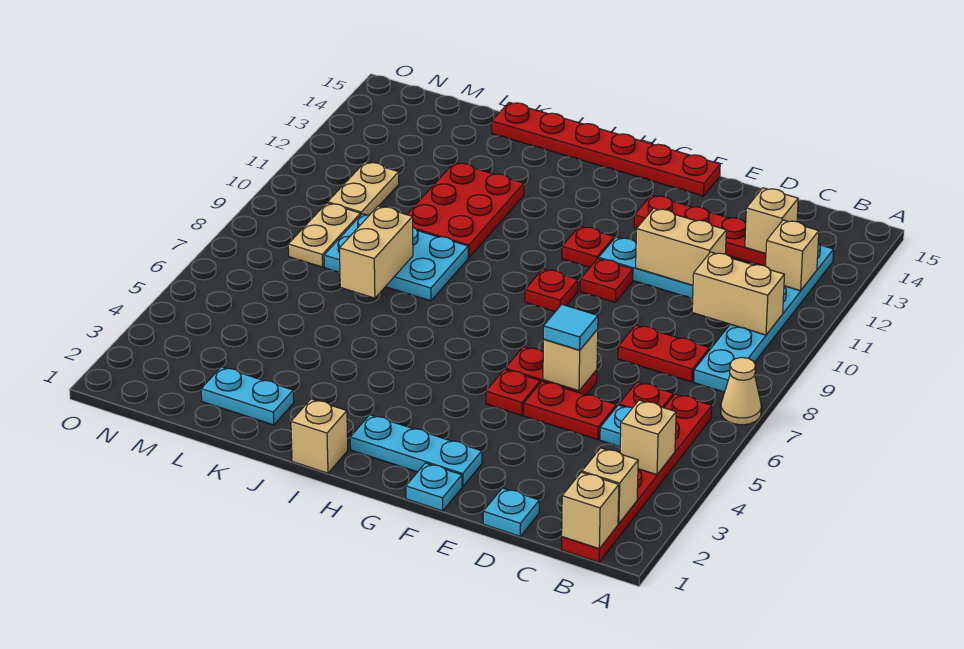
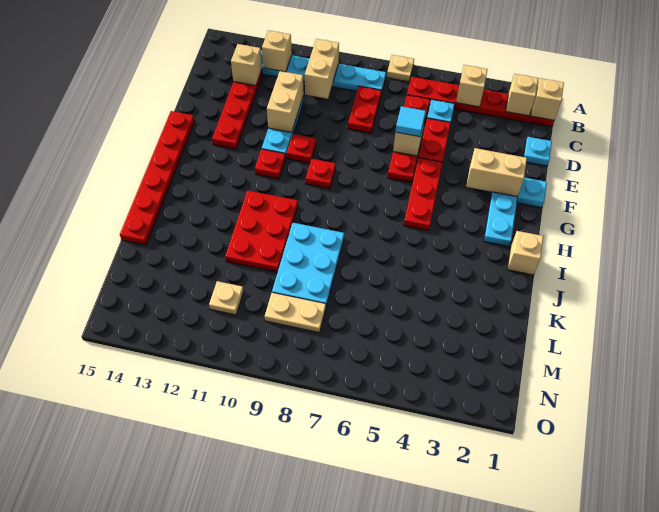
tan 1x1 cone [721,357,761,425] -> tan 1x1 plate [387,55,414,82]
red 1x1 plate [486,369,540,415] -> red 1x3 plate [404,158,443,231]
red 2x3 plate [407,162,524,258] -> red 2x3 plate turned to [225,191,298,272]
cyan 1x2 plate [201,367,294,425] -> none
tan 1x2 brick [340,206,413,298] -> tan 1x2 brick moved to [466,148,527,197]
tan 1x2 plate [328,162,399,215] -> tan 1x1 plate [209,281,244,315]

